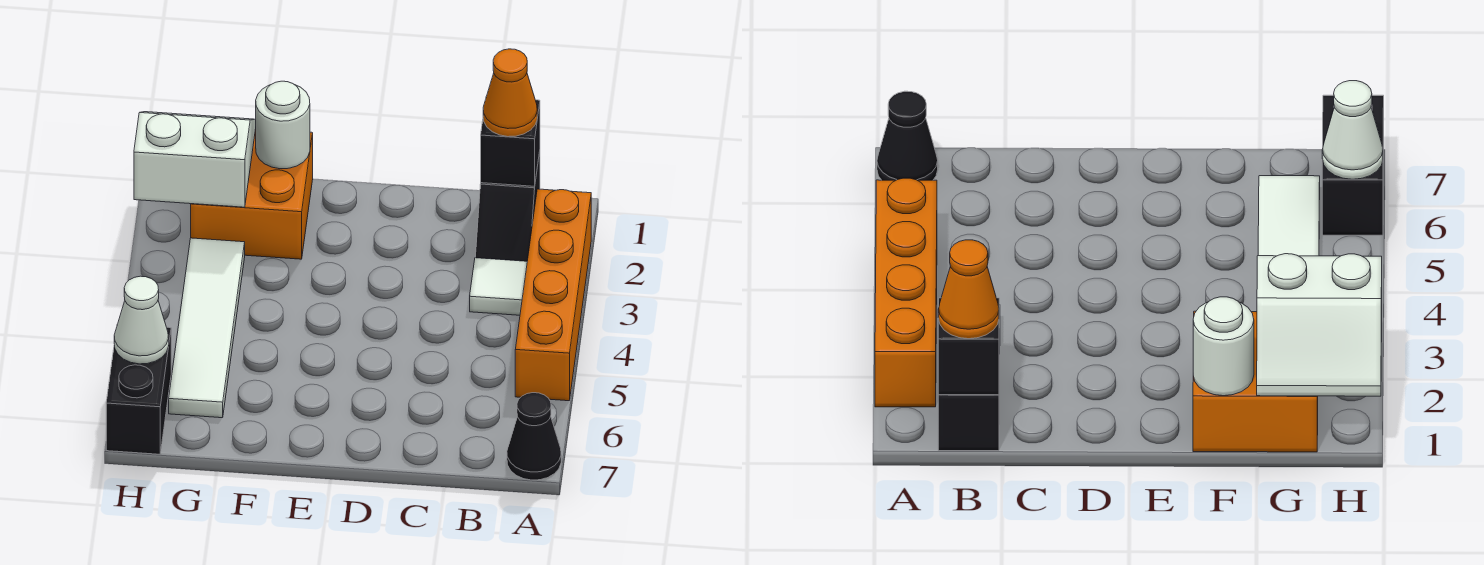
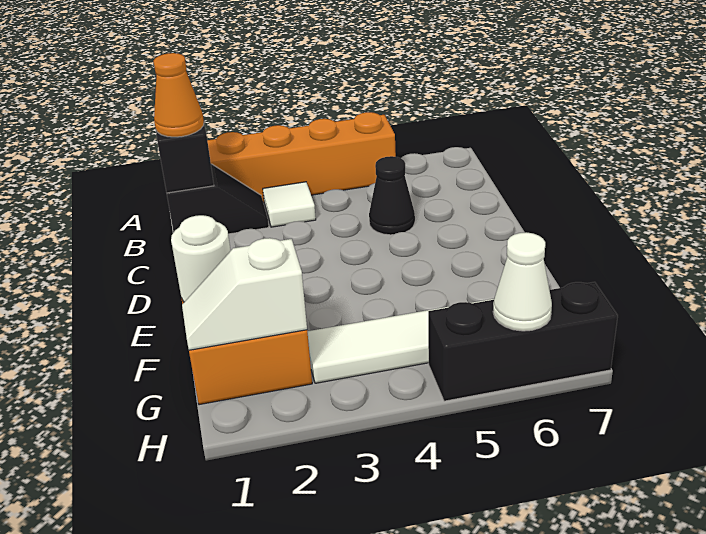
black 1x1 cone [507,393,561,480] -> black 1x1 cone moved to [369,156,415,235]
white 2x2 slope [134,112,256,207] -> white 1x2 slope [182,238,307,350]
black 1x2 brick [106,327,171,454] -> black 1x3 brick [428,282,618,401]

